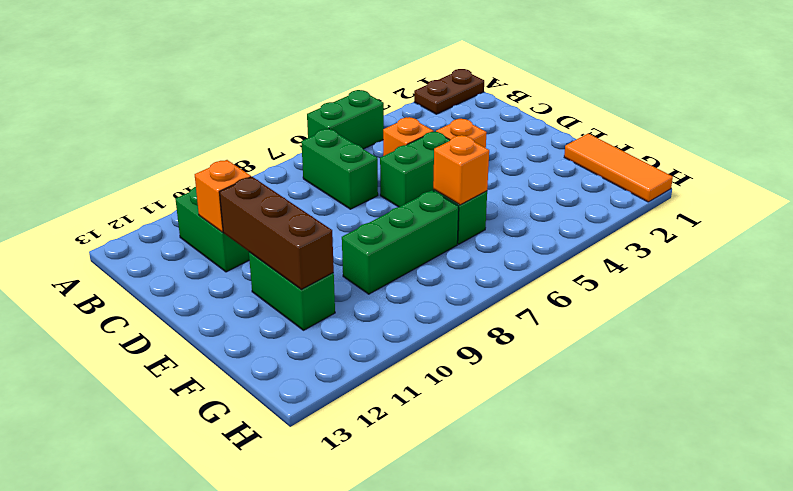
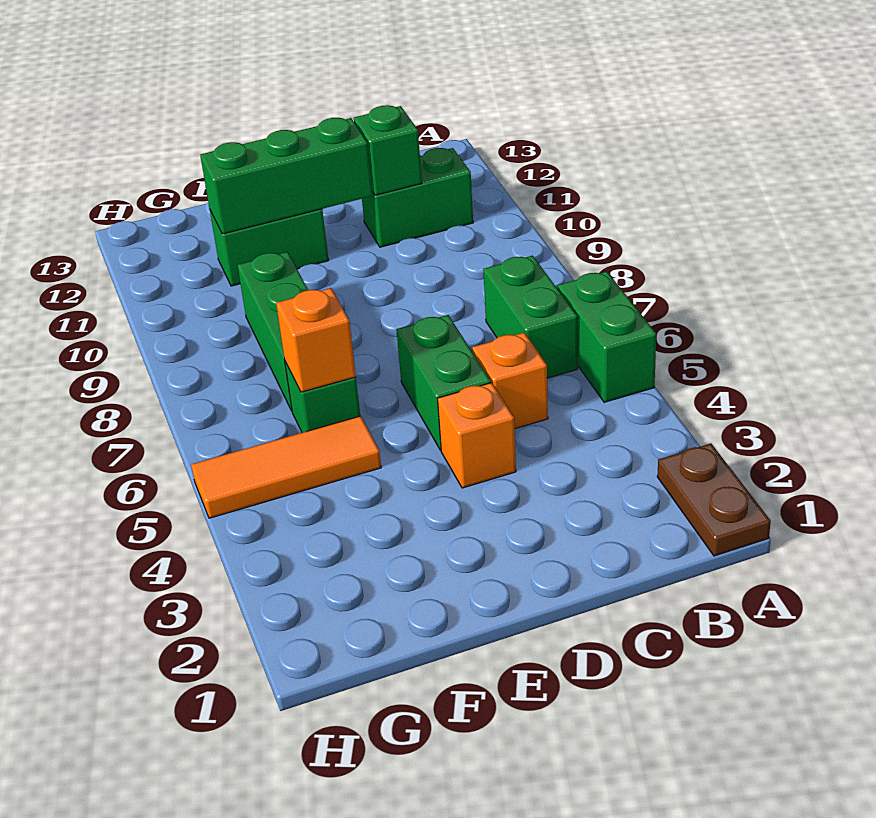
green 1x2 brick [301,129,378,209] -> green 1x2 brick turned to [483,256,578,378]
orange 1x1 brick [195,160,251,232] -> green 1x1 brick [354,105,422,195]
brown 1x3 brick [220,177,334,290] -> green 1x3 brick [200,118,372,234]
orange 1x3 tile [564,133,673,202] -> orange 1x3 tile moved to [191,416,381,518]

